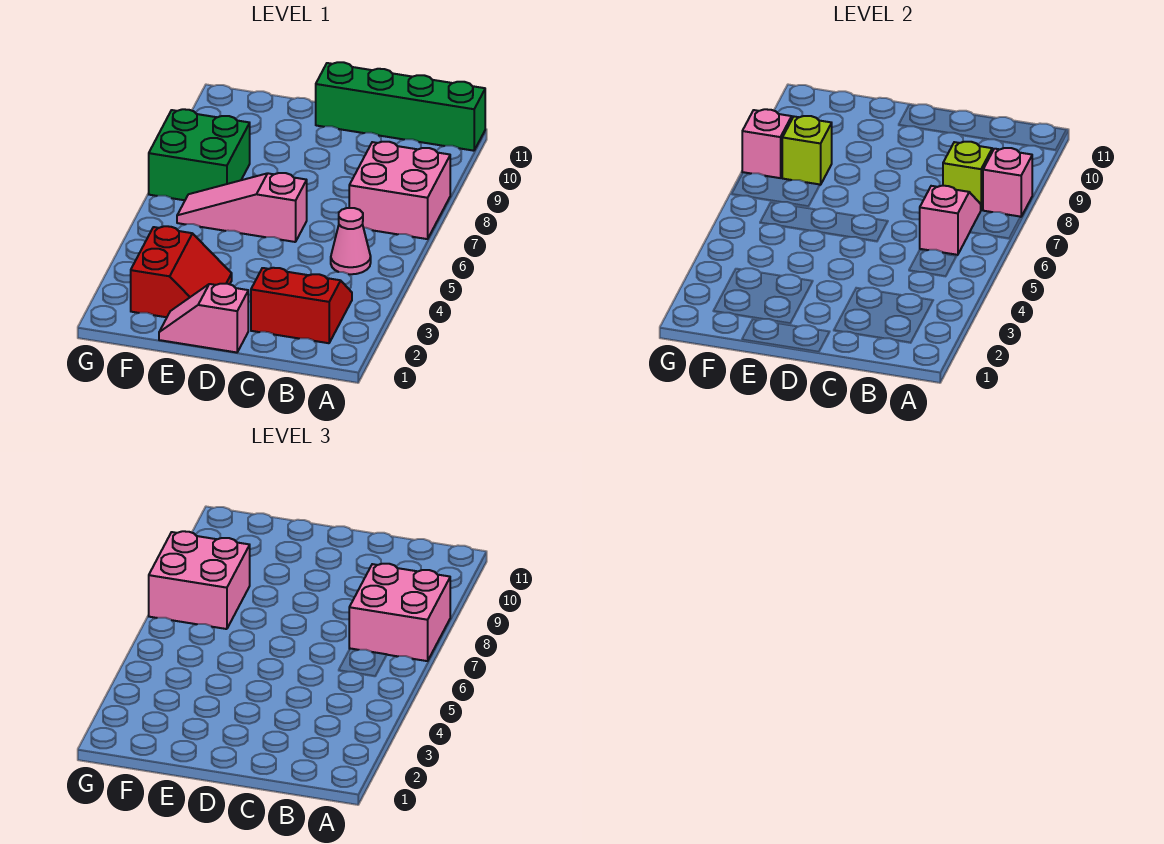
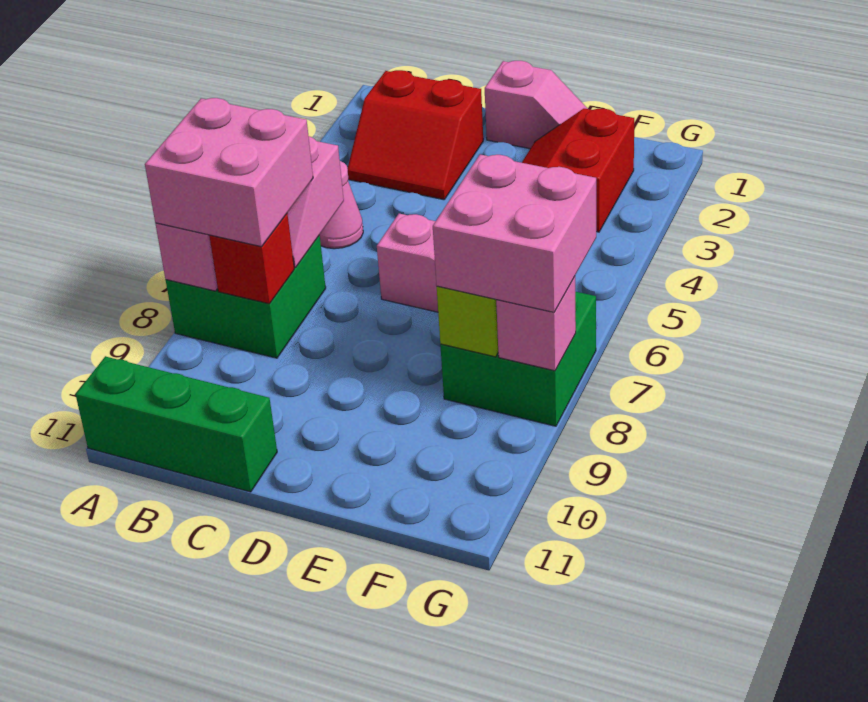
pink 2x2 brick [349,142,450,239] -> green 2x2 brick [166,235,326,358]
green 1x4 brick [316,62,485,151] -> green 1x3 brick [76,356,277,492]
lime 1x1 brick [943,142,992,209] -> red 1x1 brick [210,214,294,304]

